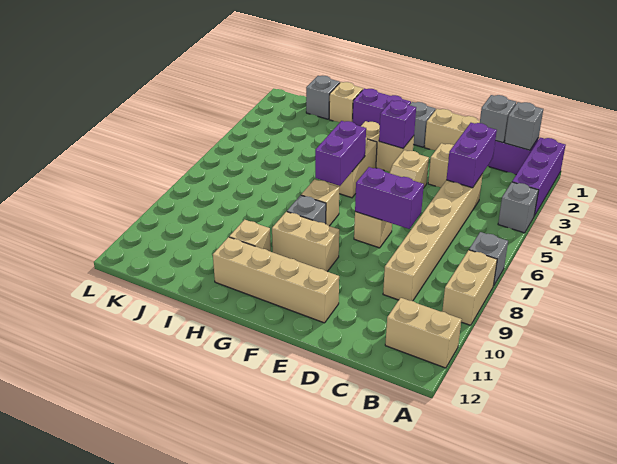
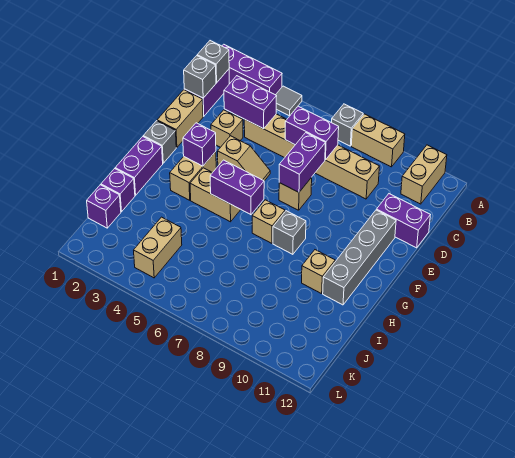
grey 1x1 brick [498,182,539,233] -> grey 1x1 tile [276,86,302,116]
none -> purple 1x2 brick [285,106,339,160]
none -> purple 1x2 brick [377,194,430,248]
tan 1x4 brick [213,237,339,323] -> grey 1x4 brick [323,210,396,305]
tan 1x2 brick [272,212,339,272] -> tan 1x2 brick moved to [134,217,182,278]
tan 1x1 brick [329,82,363,122] -> purple 1x1 brick [101,169,135,212]
grey 1x1 brick [306,76,340,119] -> purple 1x1 brick [87,185,121,228]

